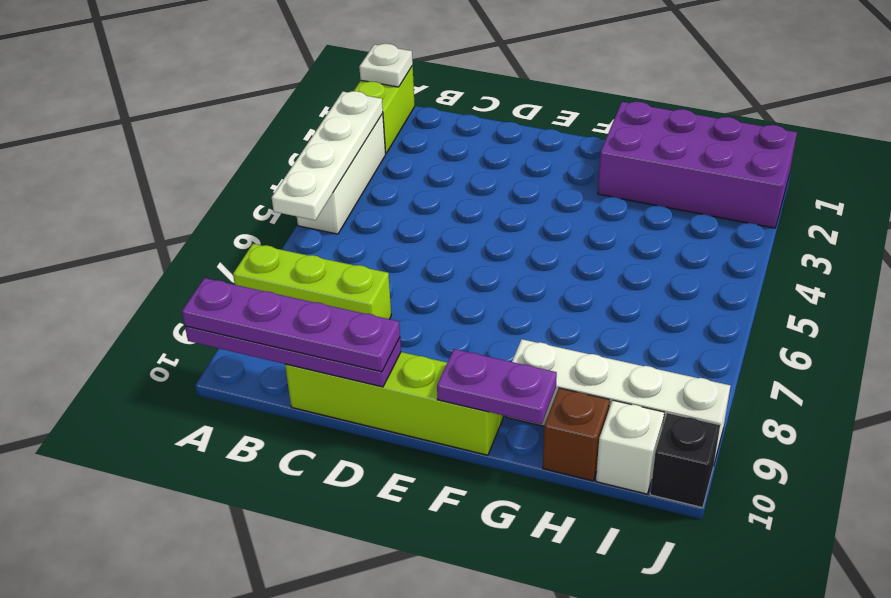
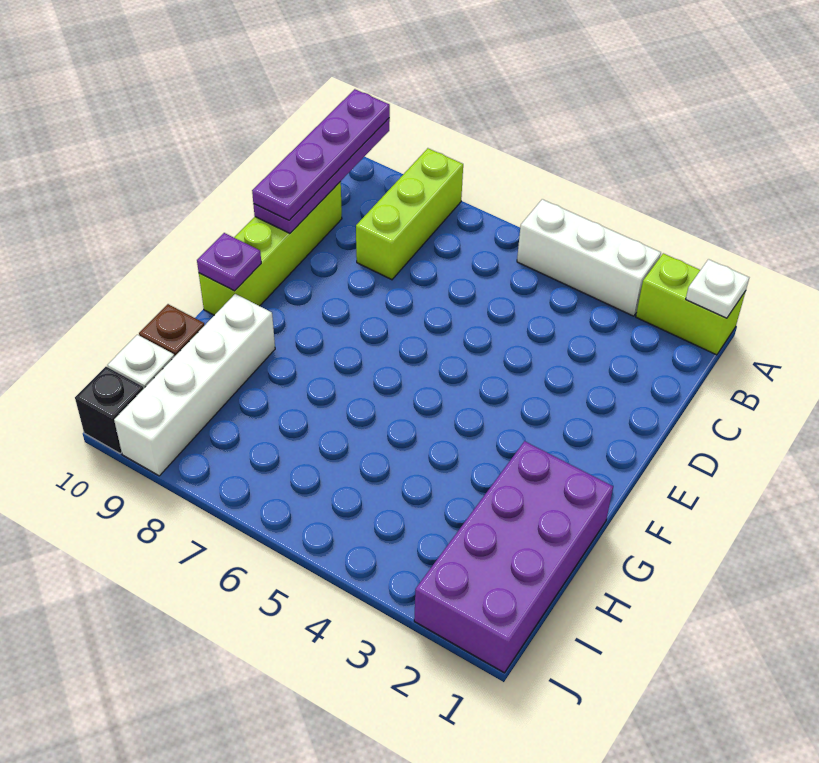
white 1x4 plate [272,91,383,220] -> none
purple 1x2 plate [437,349,557,424] -> purple 1x1 plate [197,233,261,291]

